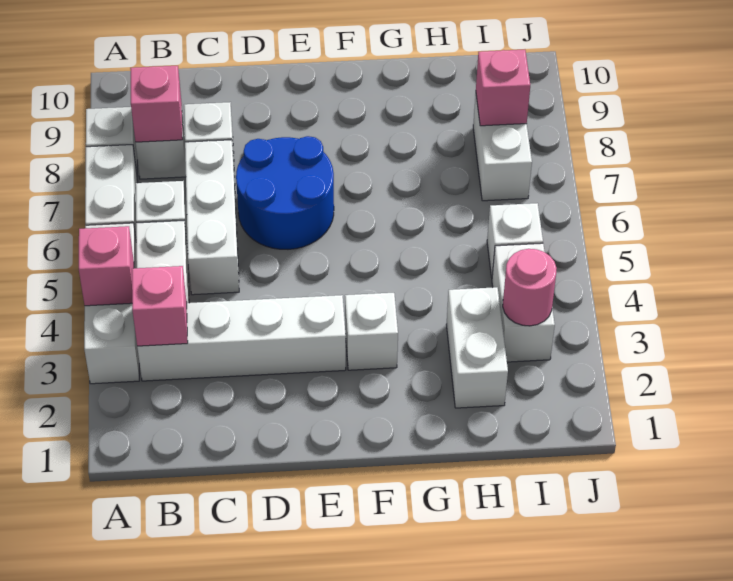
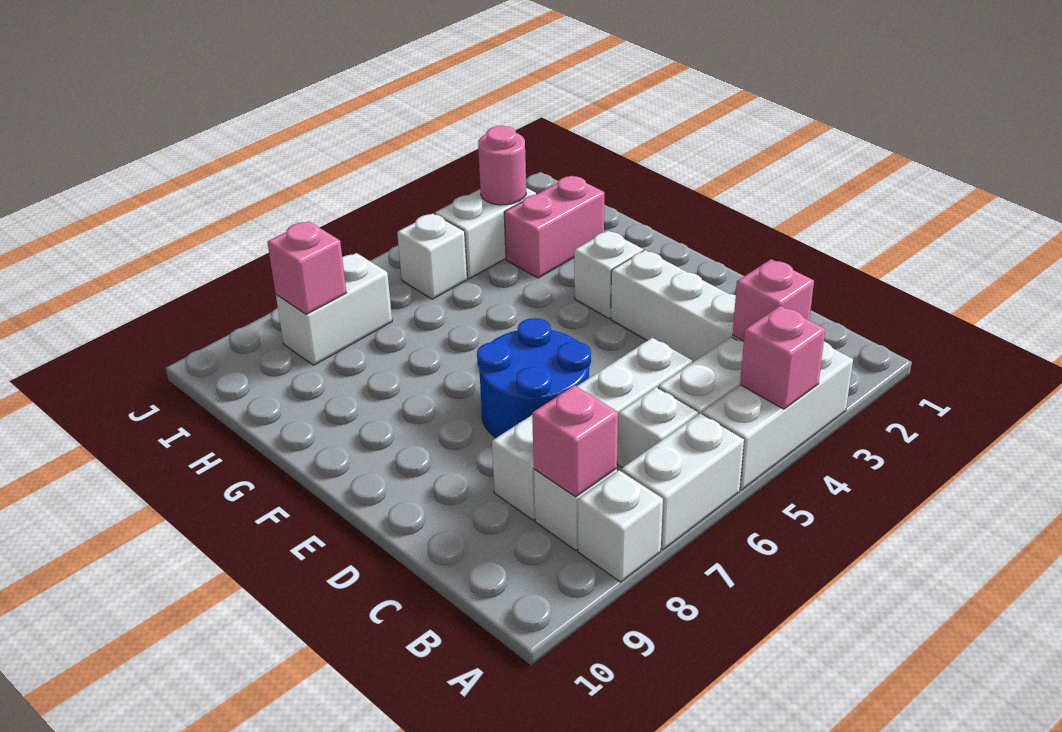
white 1x2 brick [446,287,508,408] -> pink 1x2 brick [504,176,604,278]

